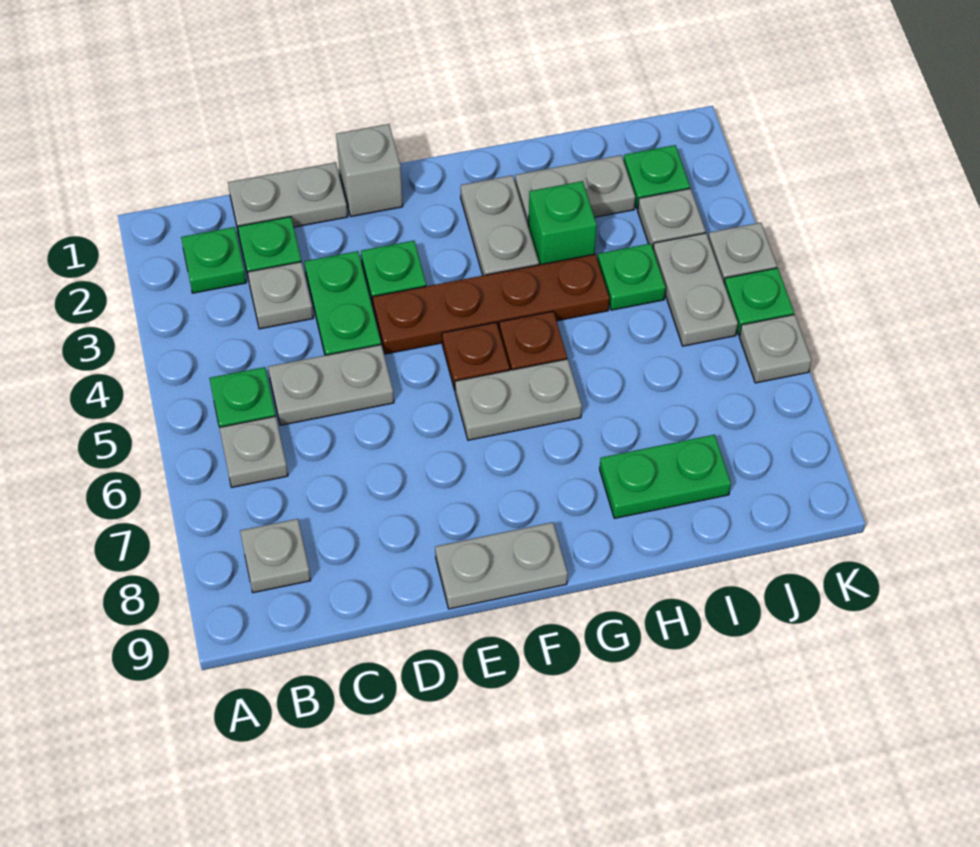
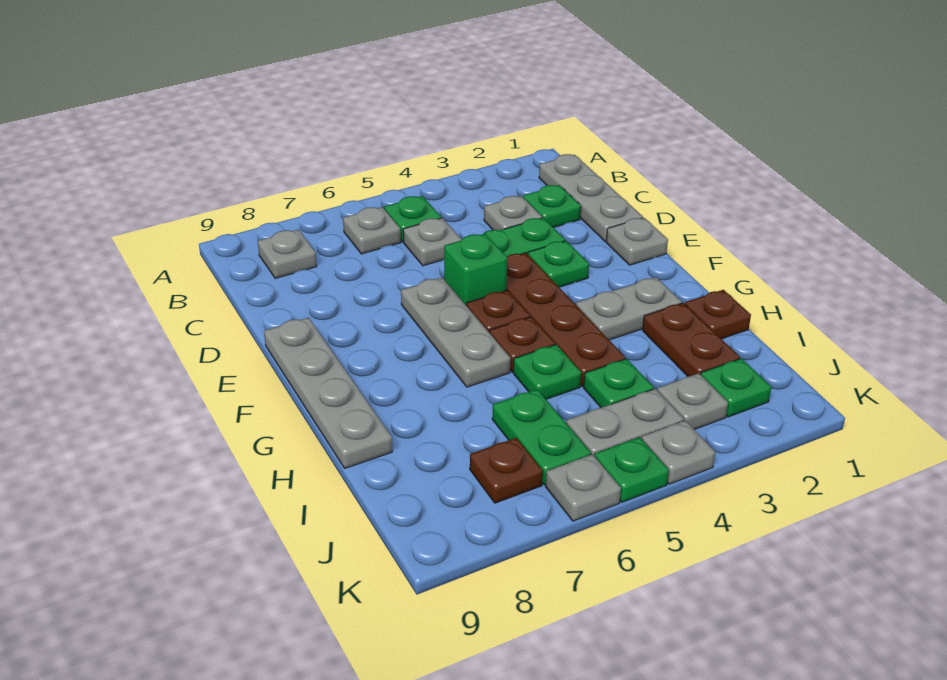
green 1x1 plate [181,227,246,293] -> green 1x1 plate moved to [513,345,581,399]
grey 1x2 plate [228,162,348,234] -> grey 1x3 plate [539,154,643,242]
grey 1x2 plate [268,345,394,425] -> grey 1x1 plate [403,218,462,266]
grey 1x1 brick [336,124,403,216] -> grey 1x1 plate [606,218,668,265]
grey 1x2 plate [435,522,568,609] -> grey 1x4 plate [264,318,392,468]
grey 1x2 plate [455,359,582,440] -> grey 1x3 plate [401,278,510,387]
none -> brown 1x1 plate [685,290,751,339]
grey 1x2 plate [515,155,635,227] -> brown 1x2 plate [642,303,740,377]
green 1x1 brick [528,181,597,265] -> green 1x1 brick moved to [444,234,507,305]
green 1x2 plate [600,435,731,518] -> green 1x2 plate moved to [492,389,591,485]
none -> brown 1x1 plate [470,438,543,503]

